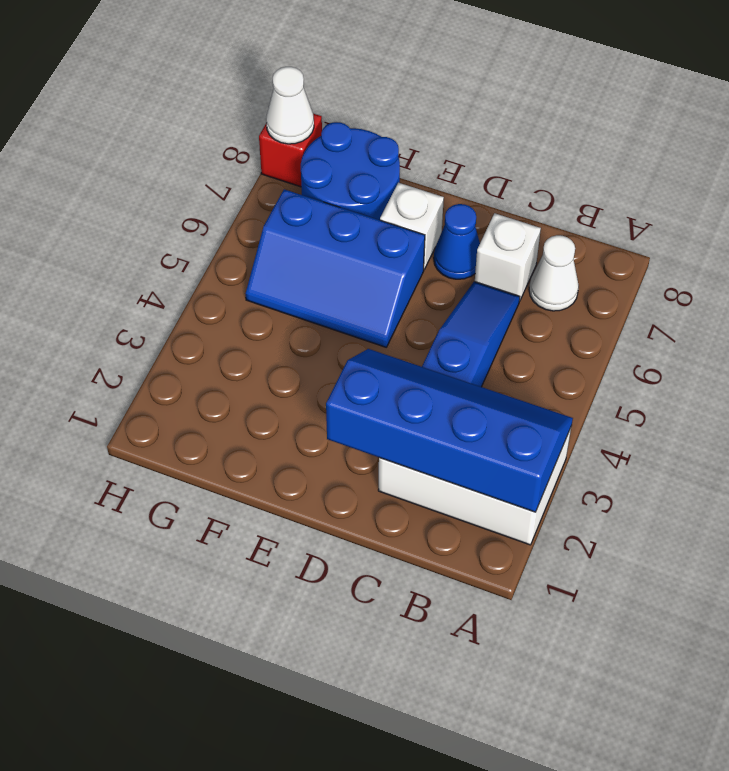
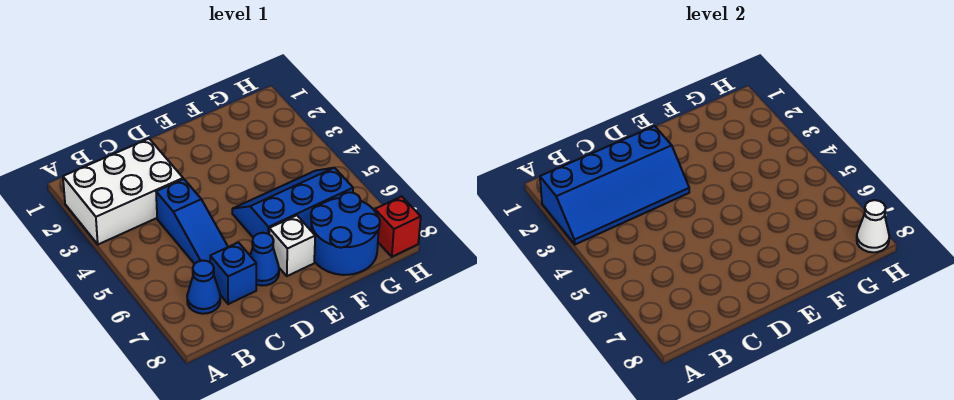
white 1x1 cone [529,235,579,311] -> blue 1x1 cone [187,261,220,314]
white 1x1 brick [475,213,541,301] -> blue 1x1 brick [210,243,256,304]

